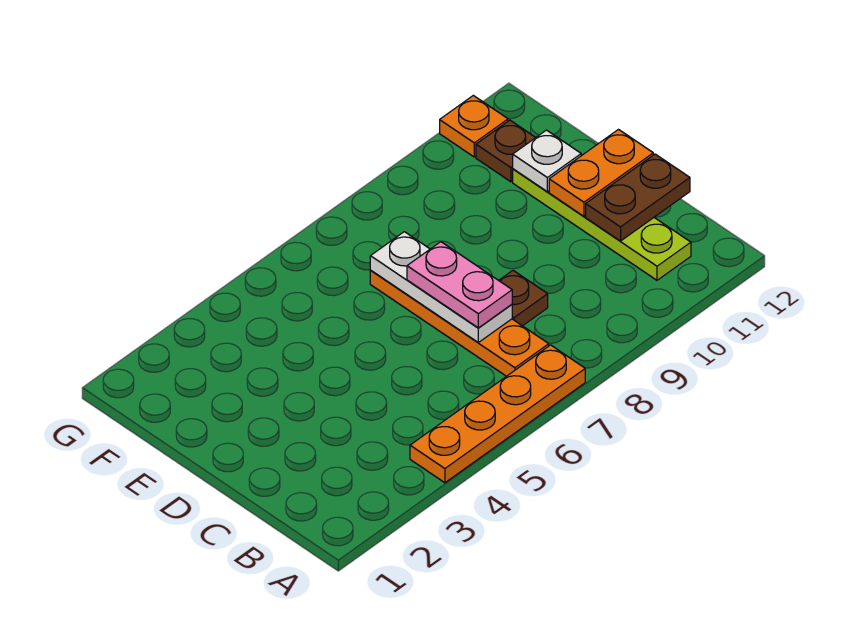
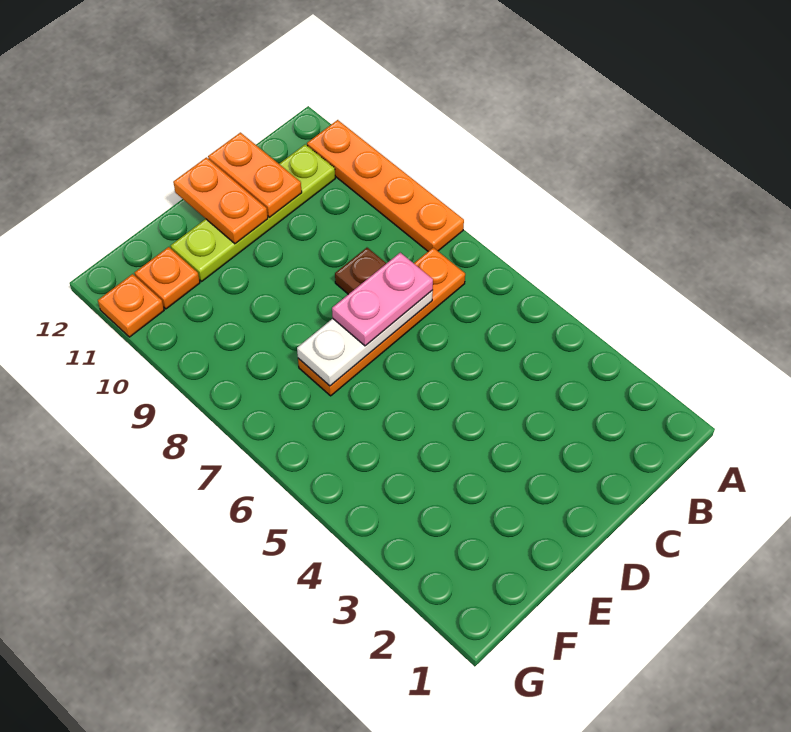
orange 1x4 plate [410,345,585,483] -> orange 1x4 plate moved to [307,120,464,251]
brown 1x2 plate [586,154,690,241] -> orange 1x2 plate [208,132,302,217]
white 1x1 plate [513,130,581,192] -> none
brown 1x1 plate [476,120,536,182] -> orange 1x1 plate [134,247,200,309]

